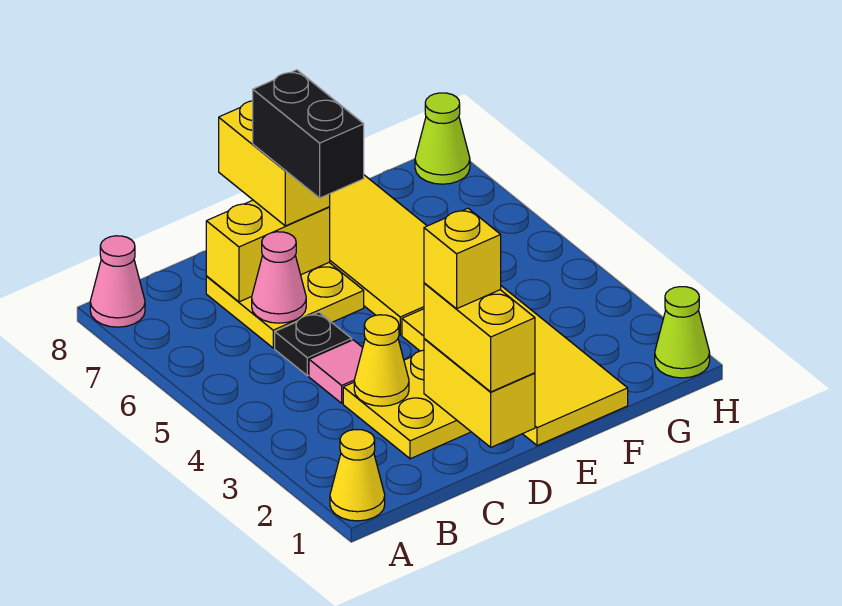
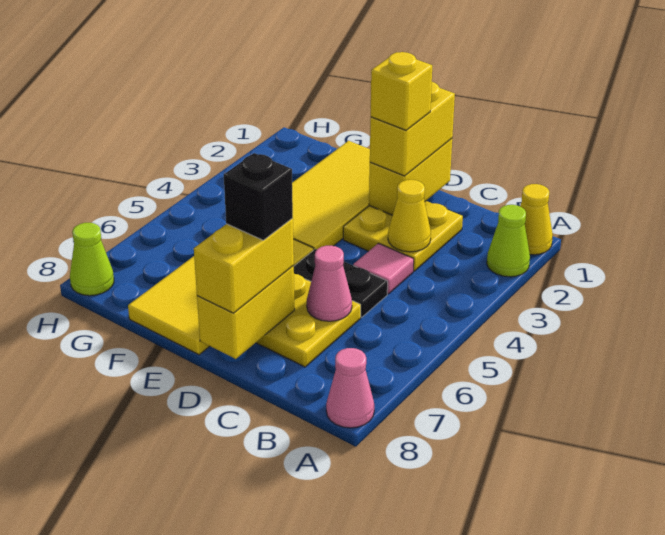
black 1x1 plate [275,312,352,376] -> black 1x2 plate [294,249,388,317]
yellow 1x2 brick [206,200,330,302] -> yellow 1x2 brick turned to [197,266,295,359]
black 1x2 brick [253,70,364,198] -> black 1x1 brick [224,153,293,240]
lime 1x1 cone [655,287,710,378] -> lime 1x1 cone moved to [487,205,530,277]

